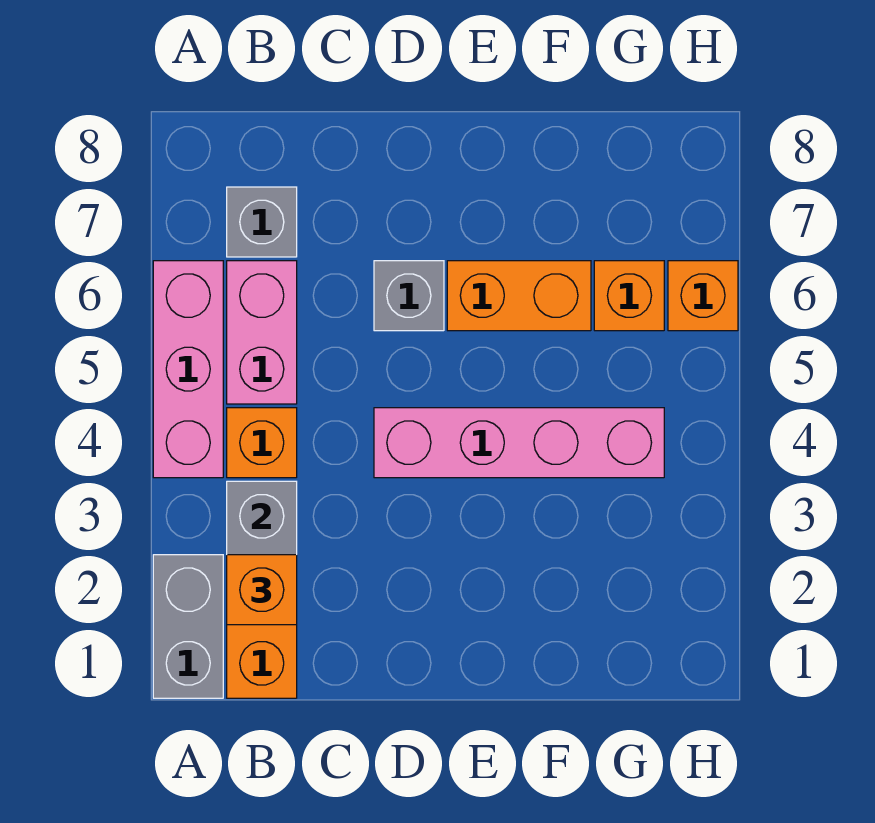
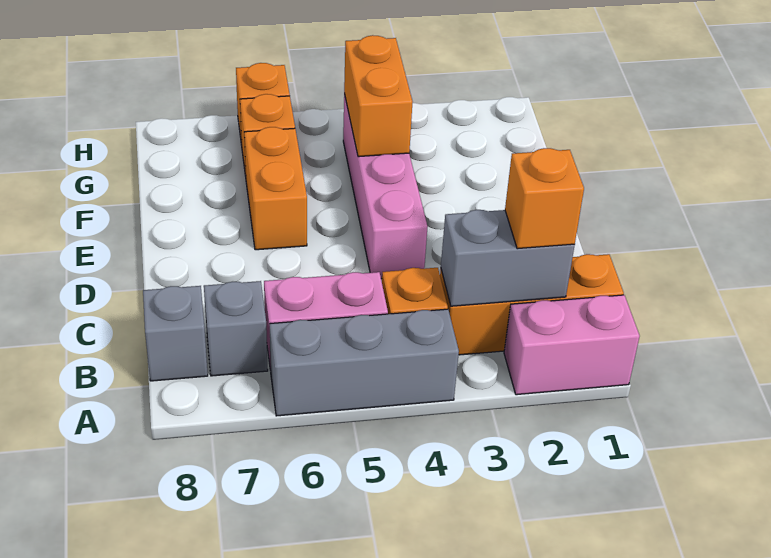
grey 1x2 brick [153,555,223,698] -> pink 1x2 brick [504,295,640,395]
pink 1x3 brick [153,261,223,478] -> grey 1x3 brick [270,309,459,416]
grey 1x1 brick [374,261,444,331] -> grey 1x1 brick moved to [143,286,208,381]
none -> orange 1x2 brick [344,35,413,157]

